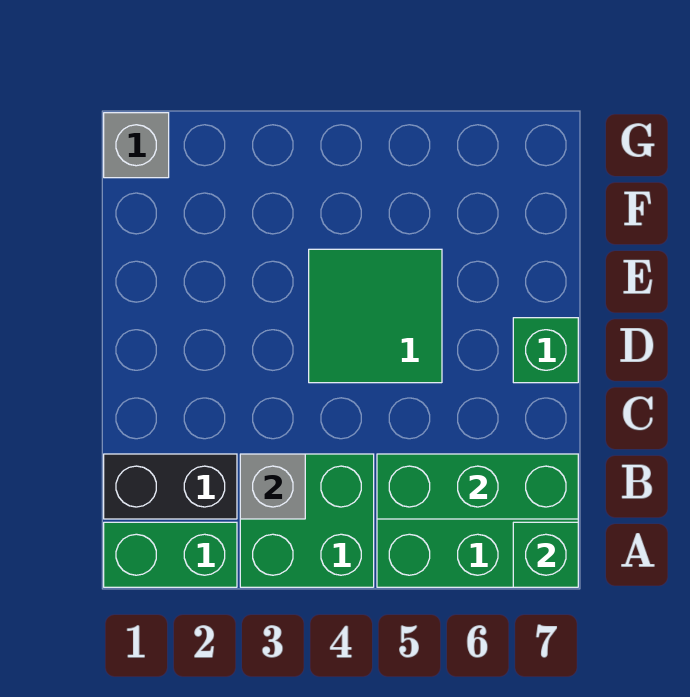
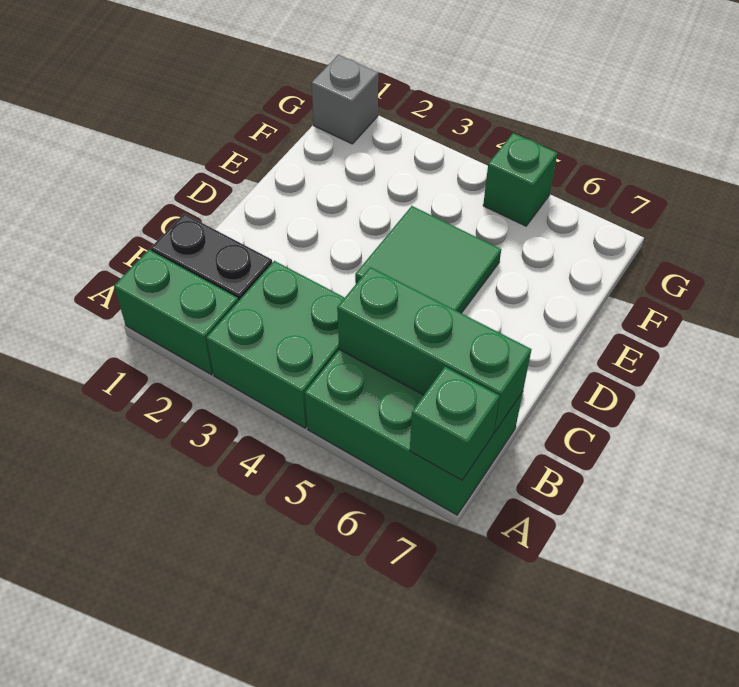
grey 1x1 brick [240,454,305,519] -> none
green 1x1 brick [513,318,578,383] -> green 1x1 brick moved to [483,133,557,226]

